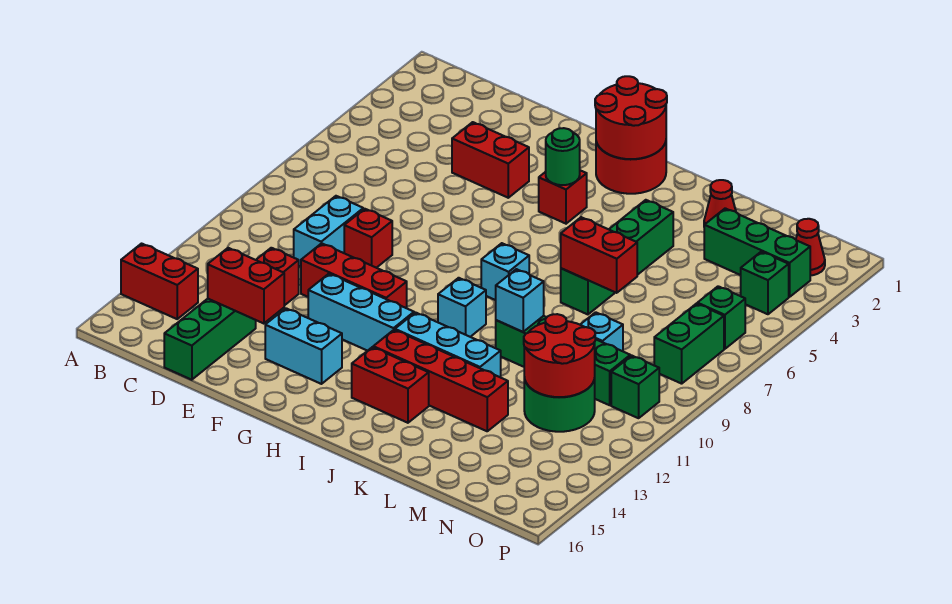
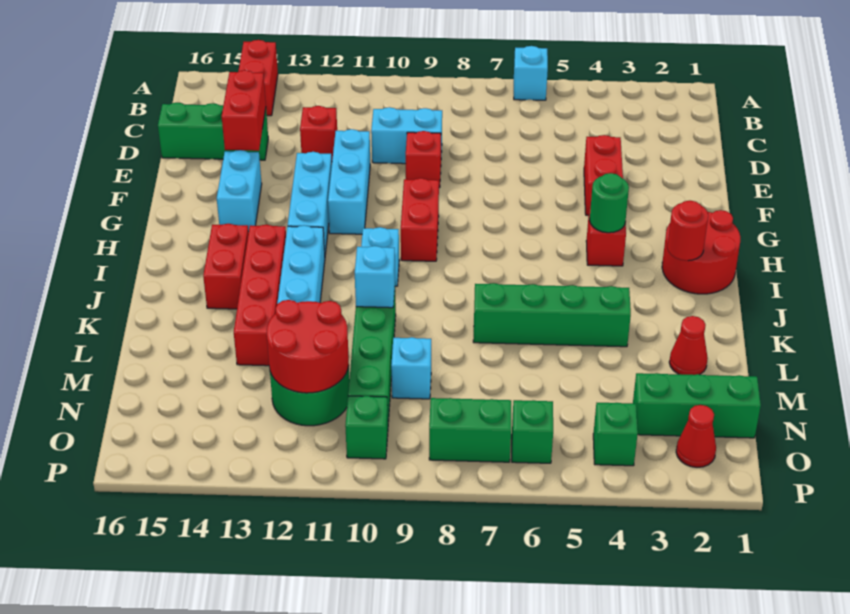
red 1x3 brick [301,243,407,308] -> cyan 1x3 brick [328,129,370,234]
red 2x2 round brick [595,76,667,159] -> red 1x1 round brick [667,201,708,261]
cyan 1x1 brick [481,243,529,300] -> cyan 1x1 brick moved to [514,46,548,100]
red 1x2 brick [561,217,637,293] -> red 1x2 brick moved to [401,178,439,261]
green 1x3 brick [704,208,810,297] -> green 1x3 brick turned to [633,373,761,438]

